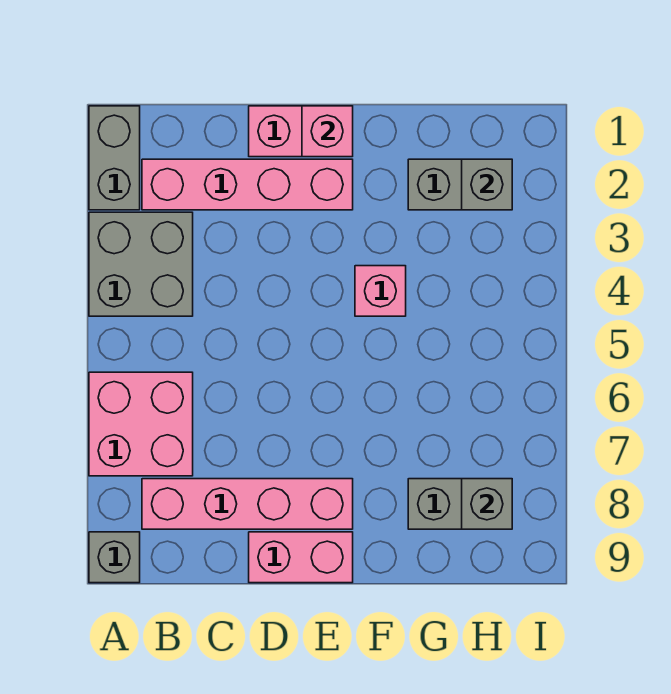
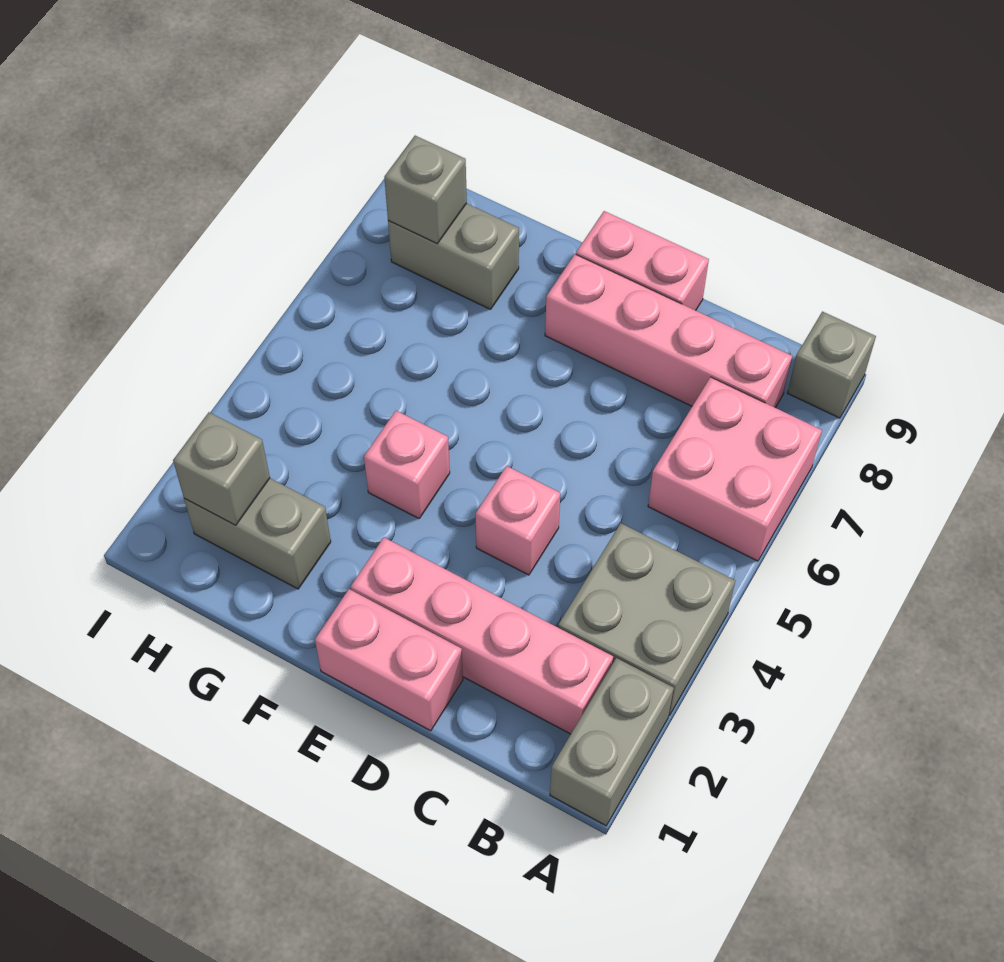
pink 1x1 brick [302,106,353,157] -> pink 1x1 brick moved to [476,466,560,575]

